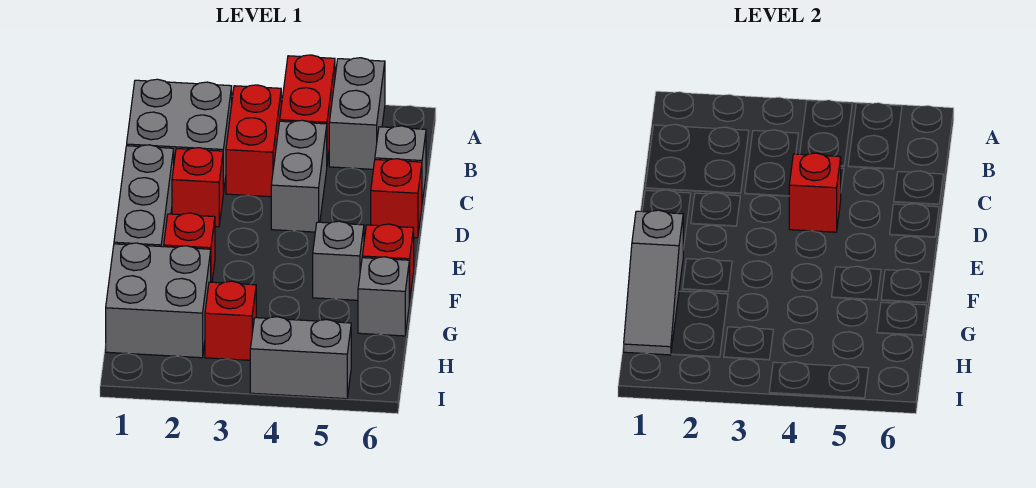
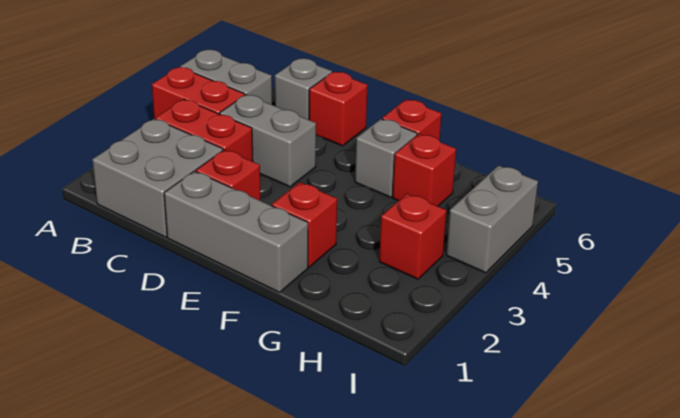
red 1x1 brick [789,153,841,232] -> red 1x1 brick moved to [393,134,456,206]
grey 1x3 slope [624,210,683,355] -> none
grey 2x2 brick [106,243,211,358] -> none
grey 1x1 brick [358,257,409,336] -> none

